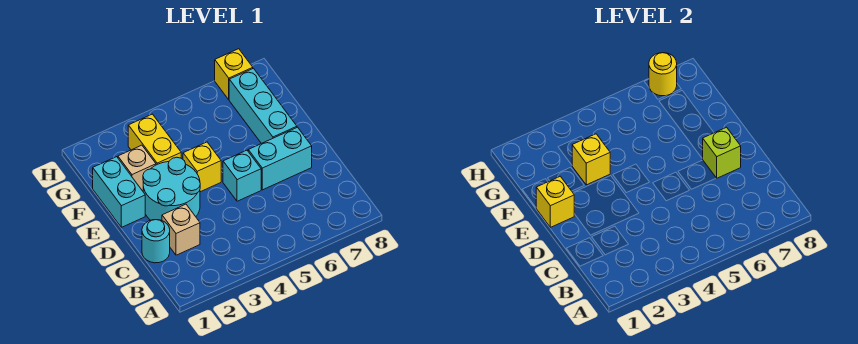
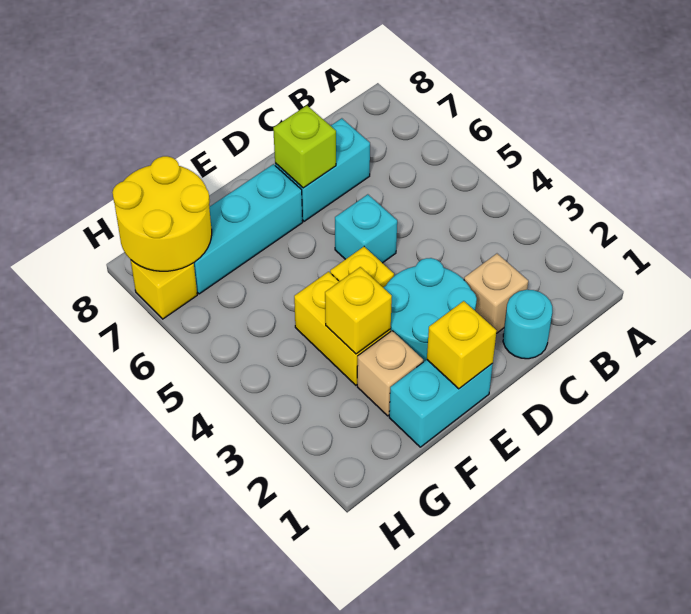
cyan 1x2 brick [248,127,312,190] -> cyan 1x2 brick turned to [275,118,370,221]
yellow 1x2 brick [128,114,181,165] -> yellow 1x2 brick turned to [294,272,391,385]
yellow 1x1 round brick [649,53,677,96] -> yellow 2x2 round brick [112,156,212,271]

